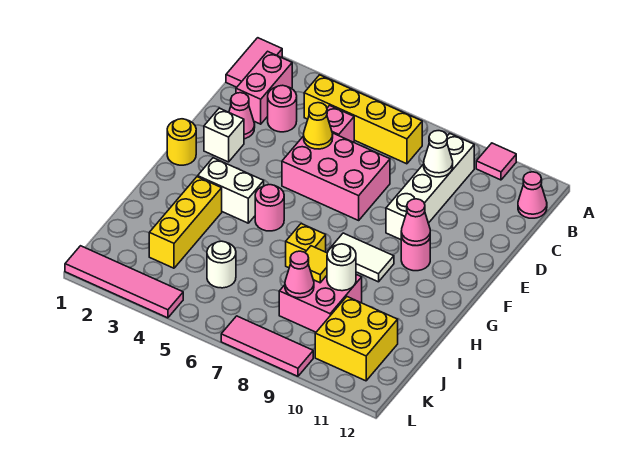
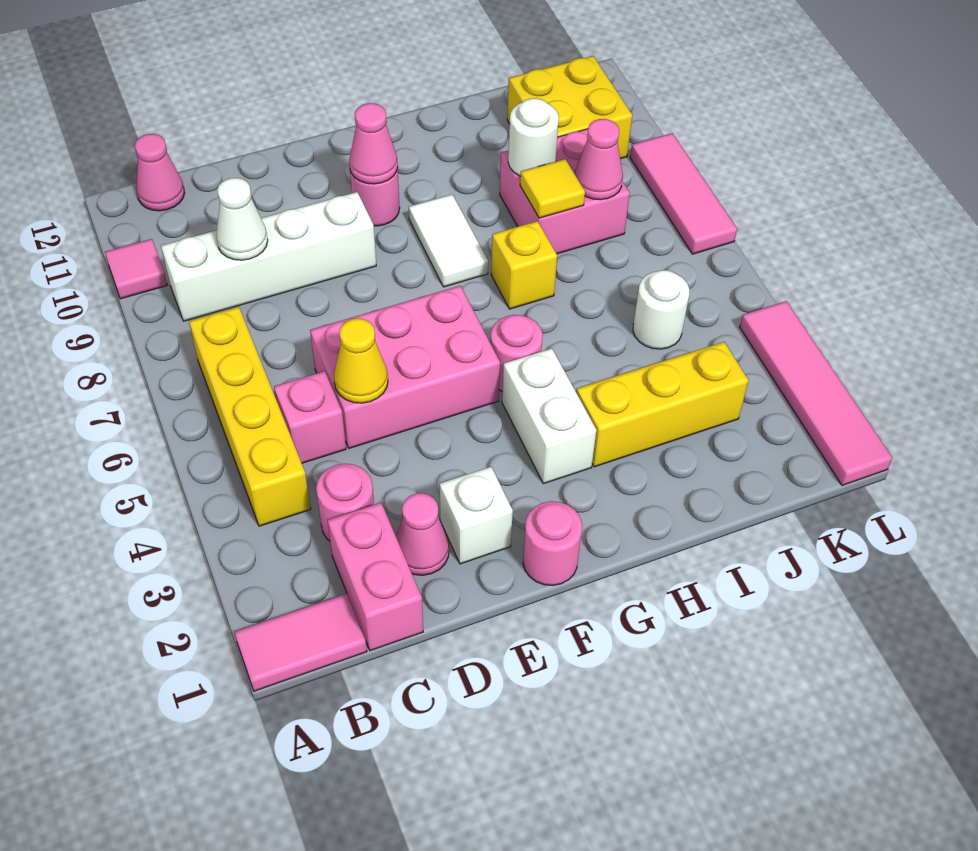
pink 1x2 brick [236,51,292,124] -> pink 1x2 brick turned to [327,503,423,651]
pink 2x3 brick [282,133,390,220] -> pink 2x3 brick turned to [310,286,500,448]
yellow 1x1 round brick [167,119,196,165] -> pink 1x1 round brick [523,501,582,585]

